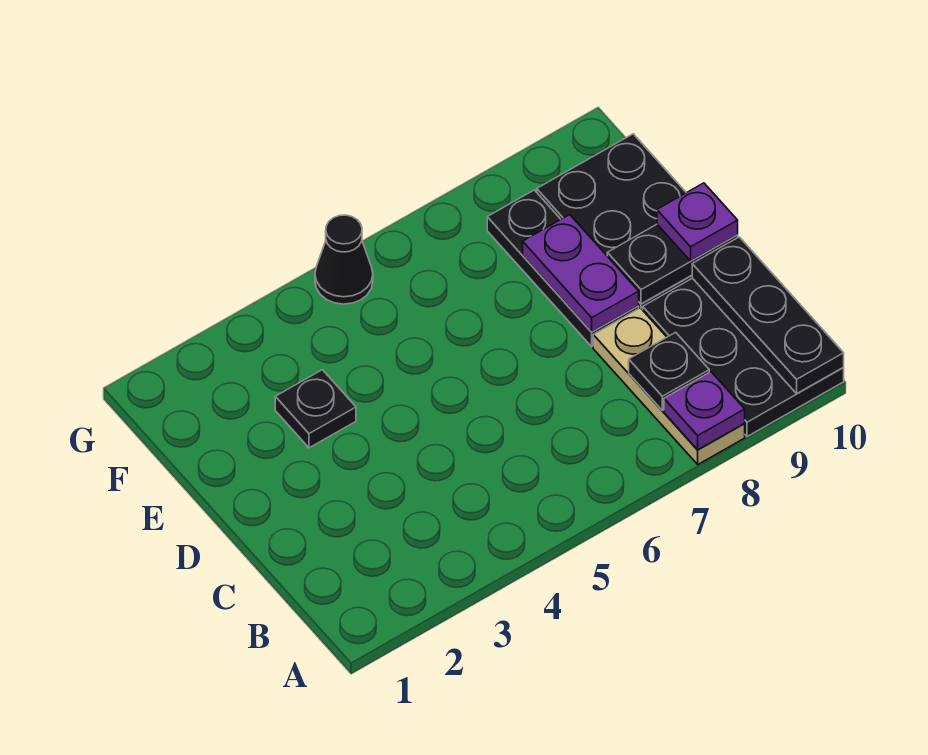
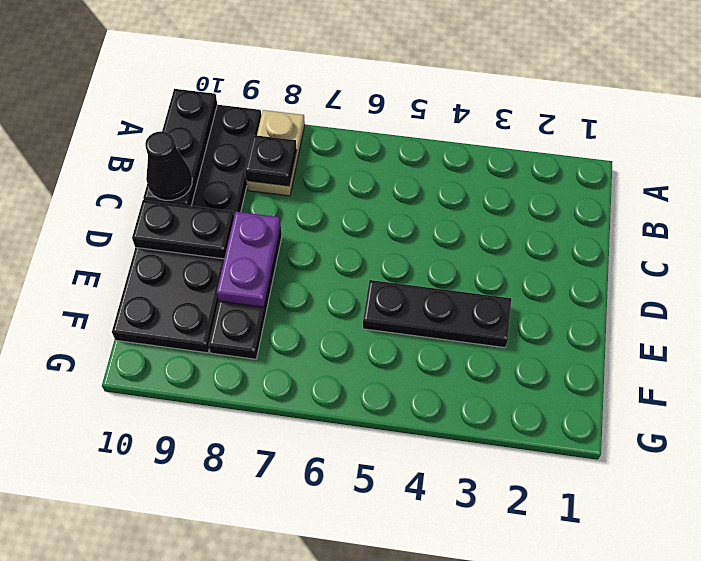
tan 1x3 plate [593,308,745,464] -> tan 1x2 plate [246,110,305,196]
purple 1x1 plate [664,372,745,450] -> none
purple 1x1 plate [657,183,738,261] -> none
black 1x1 plate [275,370,356,448] -> black 1x3 plate [363,280,511,348]
black 1x1 cone [315,215,373,304] -> black 1x1 cone moved to [145,131,192,200]

